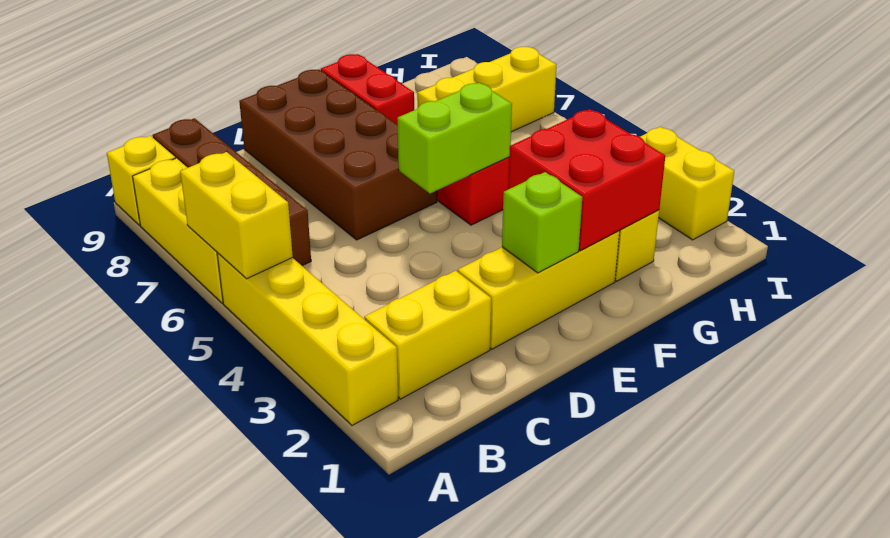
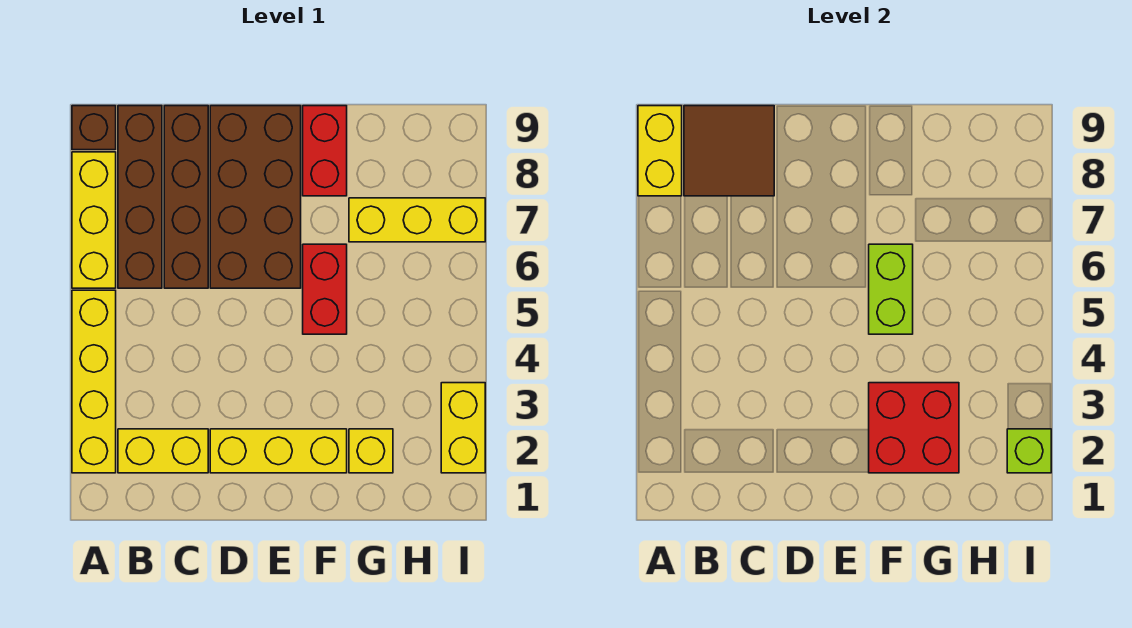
yellow 1x2 brick [180,152,293,279] -> yellow 1x2 brick moved to [638,106,682,196]
yellow 1x1 brick [107,136,175,225] -> brown 1x1 brick [72,106,116,150]
none -> brown 2x2 tile [684,106,774,196]
none -> brown 1x4 brick [164,106,208,288]
lime 1x1 brick [502,172,582,273] -> lime 1x1 brick moved to [1007,429,1051,473]
lime 1x2 brick [397,83,512,193] -> lime 1x2 brick turned to [869,244,913,334]

